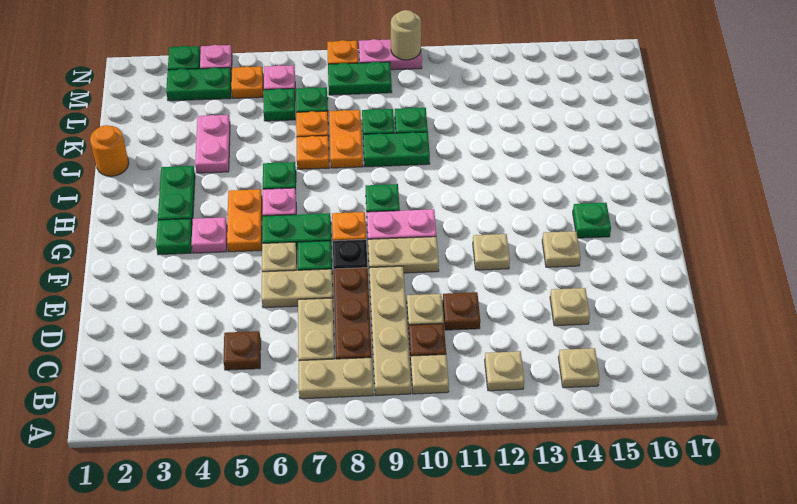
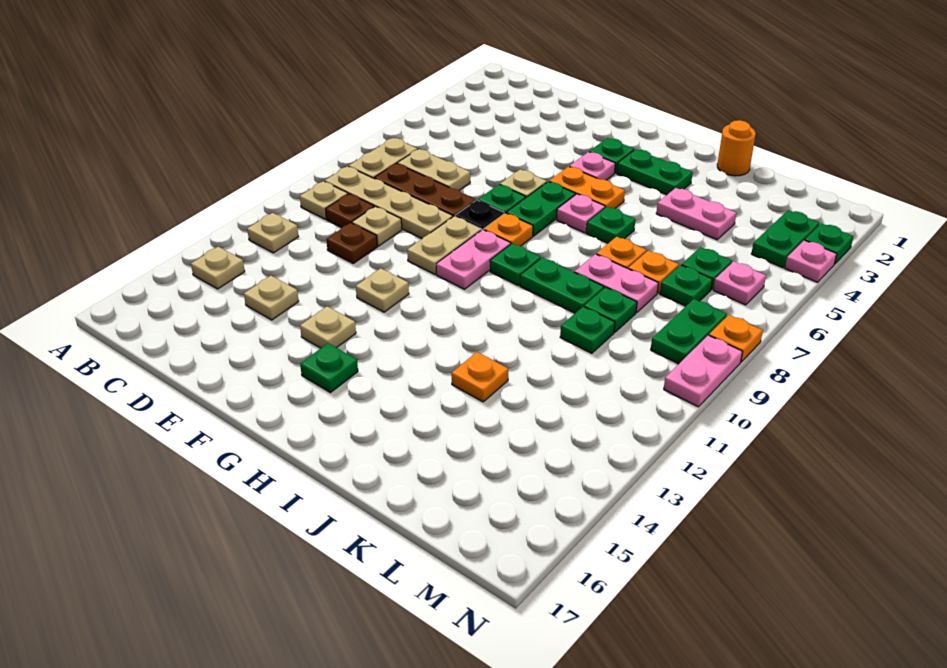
brown 1x1 plate [223,331,261,370] -> none
tan 1x2 plate [262,269,333,308] -> none
orange 1x2 plate [329,110,363,168] -> pink 1x2 plate [575,254,658,313]
green 1x2 plate [363,132,430,167] -> green 1x2 plate turned to [520,258,604,313]
orange 1x1 plate [231,66,263,98] -> orange 1x1 plate moved to [452,352,508,402]
tan 1x1 round brick [391,10,421,60] -> none

